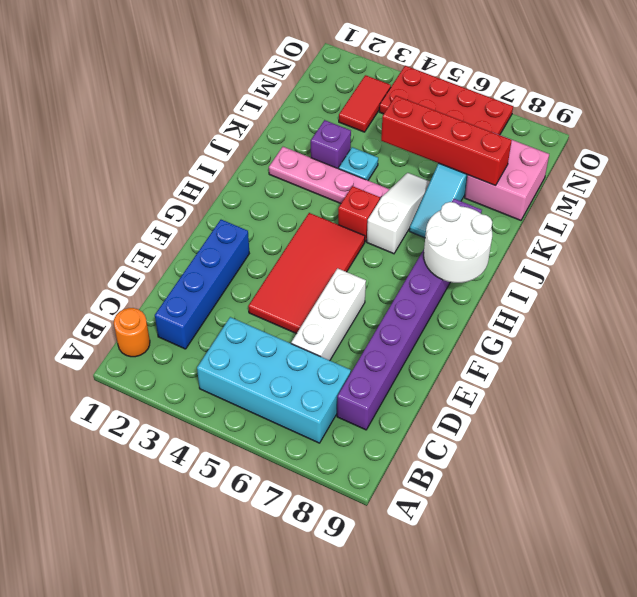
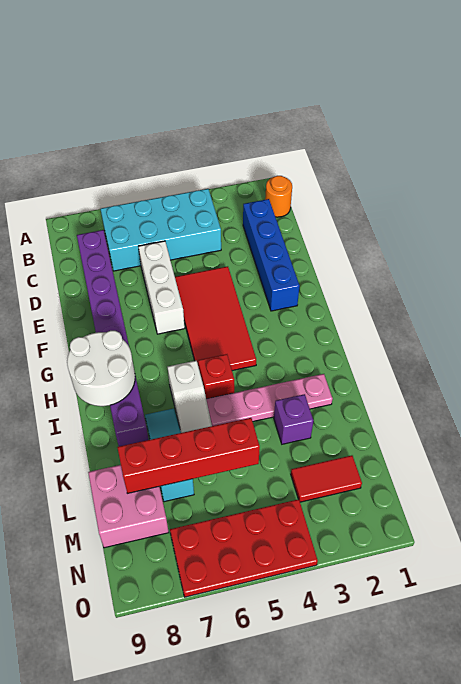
cyan 1x1 plate [339,147,378,180] -> none
red 1x2 tile [339,75,391,132] -> red 1x2 tile turned to [291,455,362,502]

